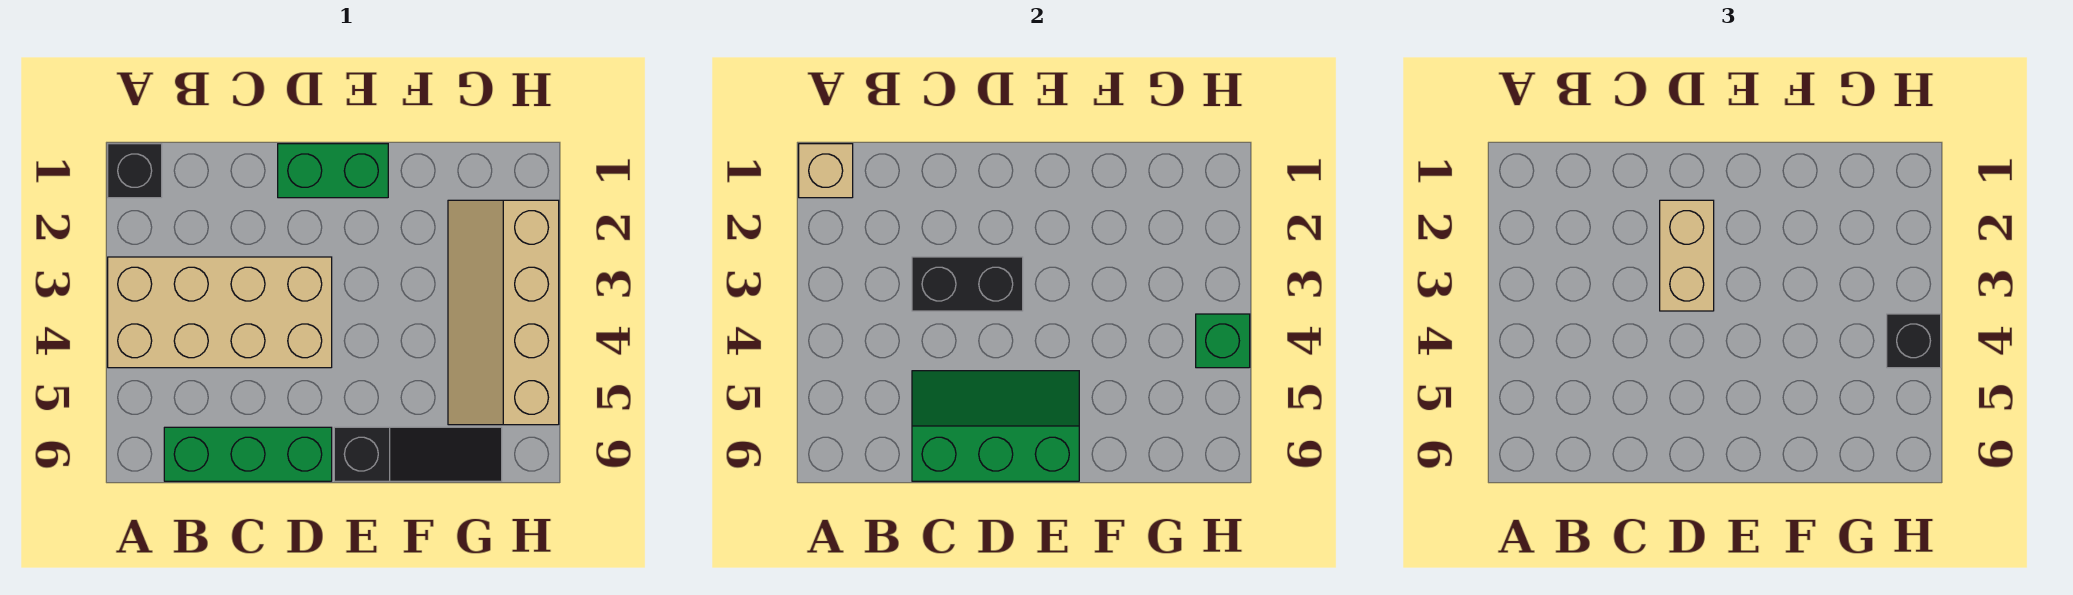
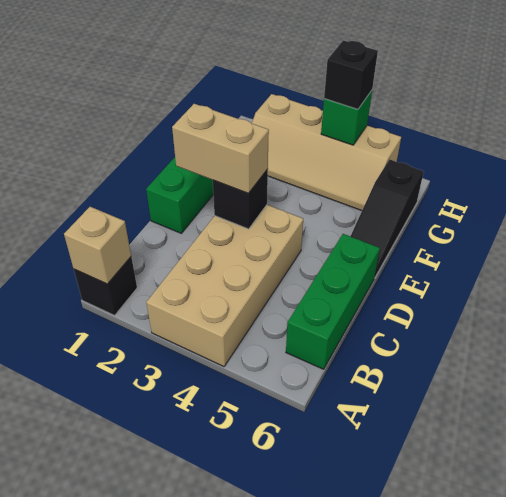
black 1x2 brick [912,257,1023,311] -> black 1x1 brick [213,169,268,229]
green 2x3 slope [912,371,1079,481] -> none
black 1x3 slope [334,427,502,481] -> black 1x3 slope turned to [350,159,424,278]

